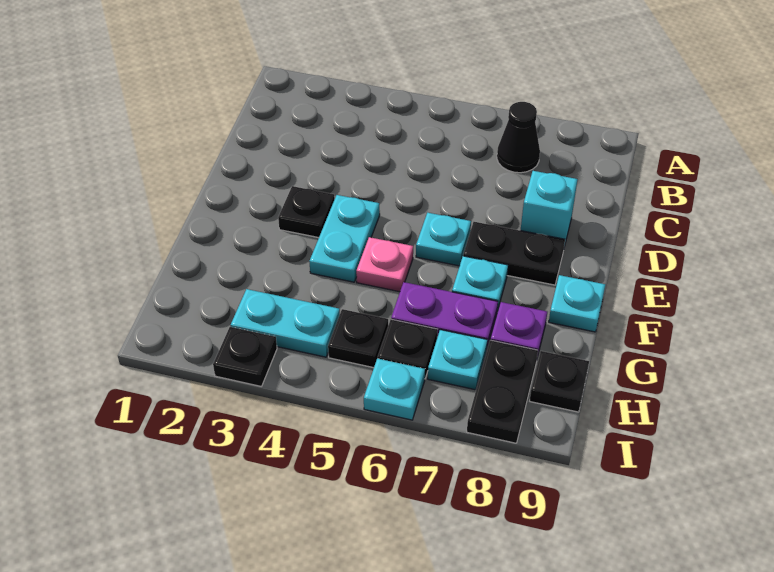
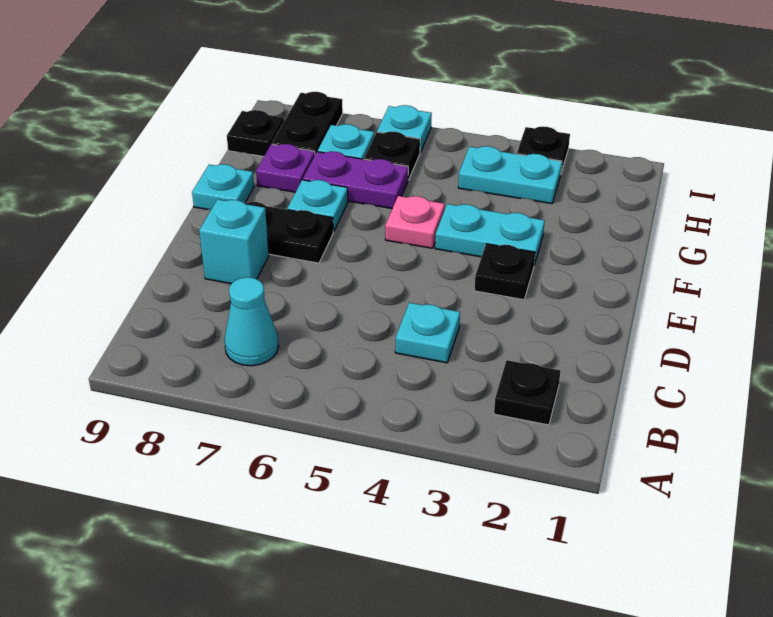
black 1x1 cone [497,102,540,173] -> cyan 1x1 cone [224,277,278,366]
cyan 1x2 plate [309,195,380,282] -> cyan 1x2 plate turned to [435,204,545,265]
cyan 1x1 plate [416,213,471,266] -> cyan 1x1 plate moved to [395,303,460,363]
black 1x1 plate [328,309,388,368] -> black 1x1 plate moved to [494,360,560,425]

